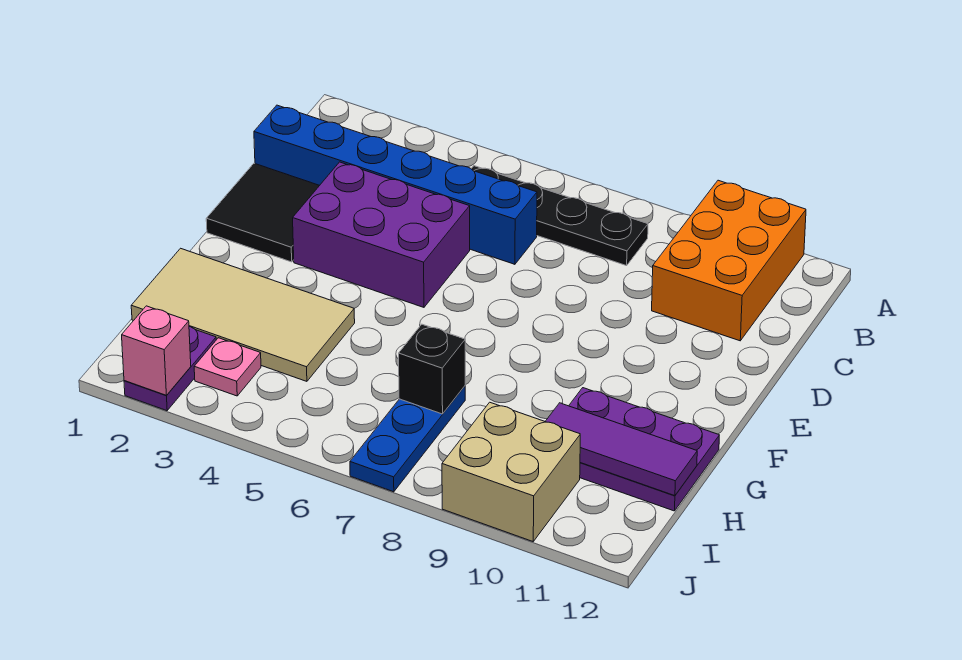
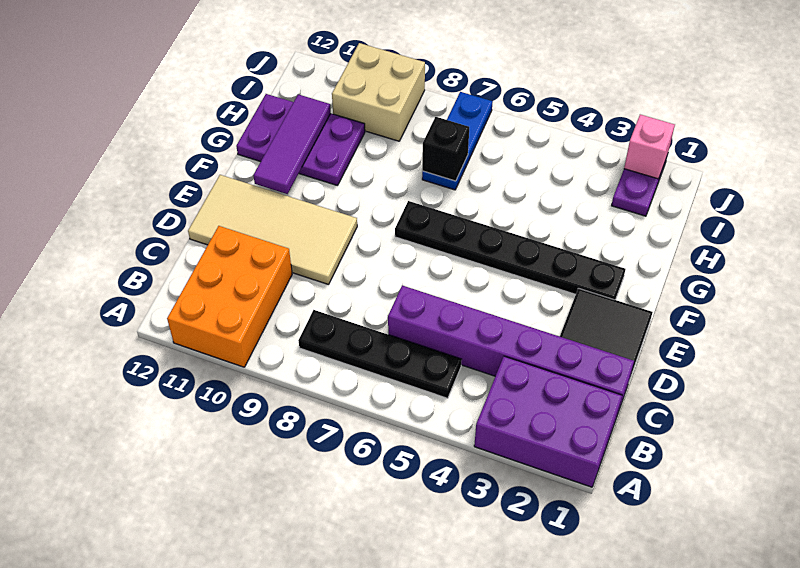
blue 1x6 brick [254,105,537,264] -> purple 1x6 brick [388,285,634,412]
purple 2x3 brick [293,162,470,307] -> purple 2x3 brick moved to [474,356,622,487]
none -> black 1x6 plate [395,201,625,300]
tan 2x4 tile [131,248,355,381] -> tan 2x4 tile moved to [188,175,357,285]
purple 1x3 tile [545,403,697,496] -> purple 1x3 tile turned to [253,94,331,194]
pink 1x1 plate [194,338,261,396] -> none

